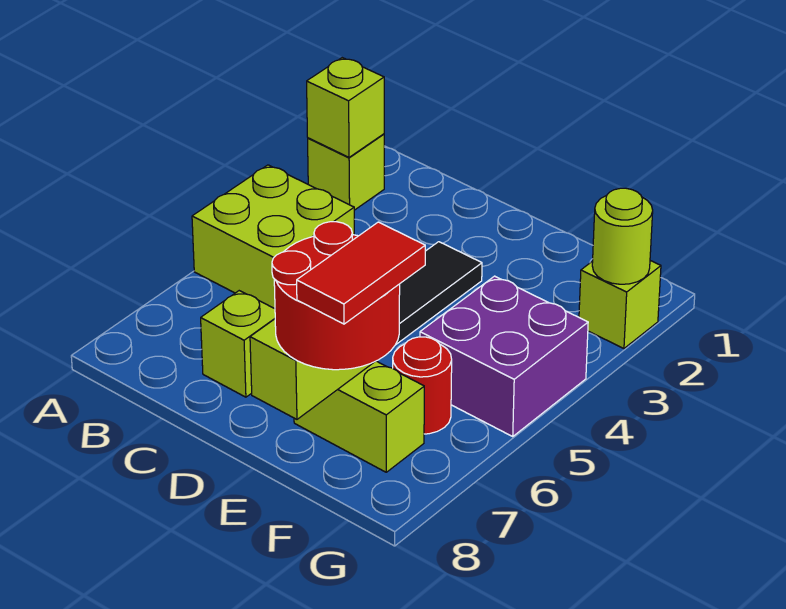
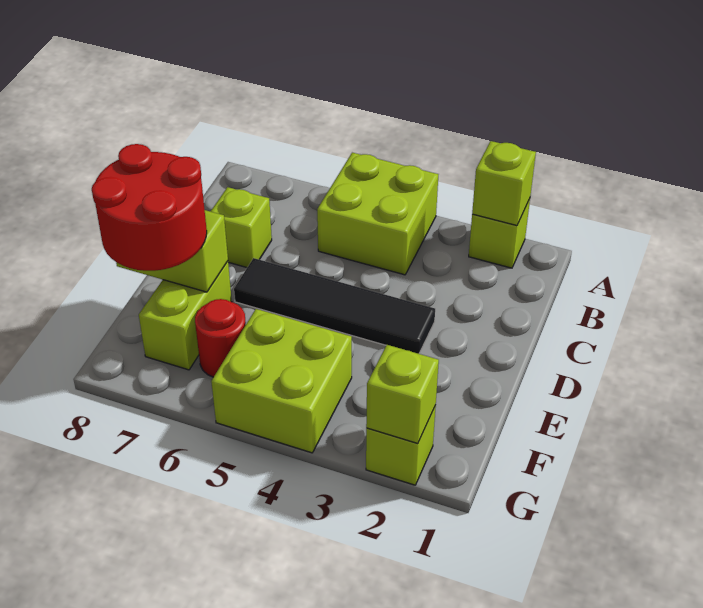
purple 2x2 brick [420,276,588,436] -> lime 2x2 brick [211,309,352,453]
red 1x2 tile [297,222,425,324] -> none
lime 1x1 round brick [592,188,653,284] -> lime 1x1 brick [366,345,439,444]

